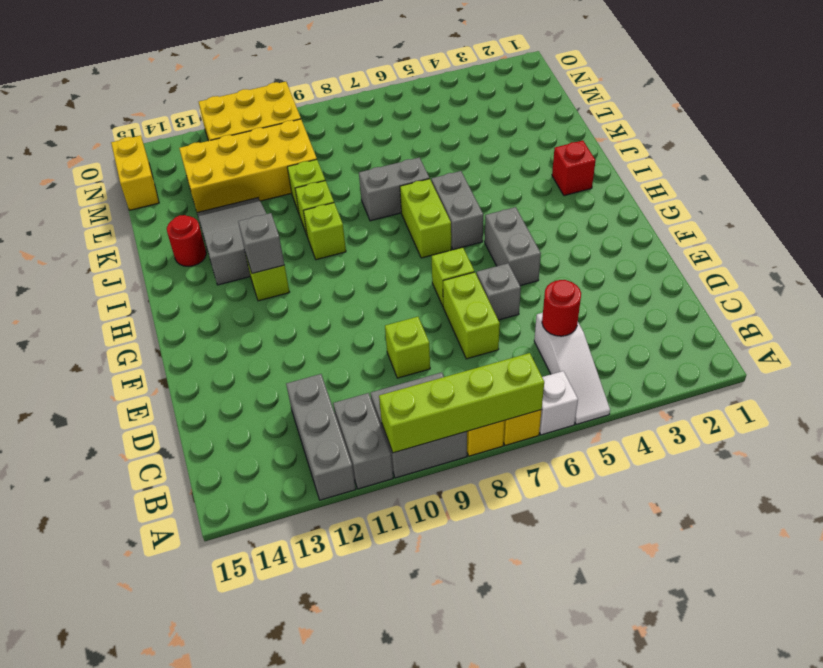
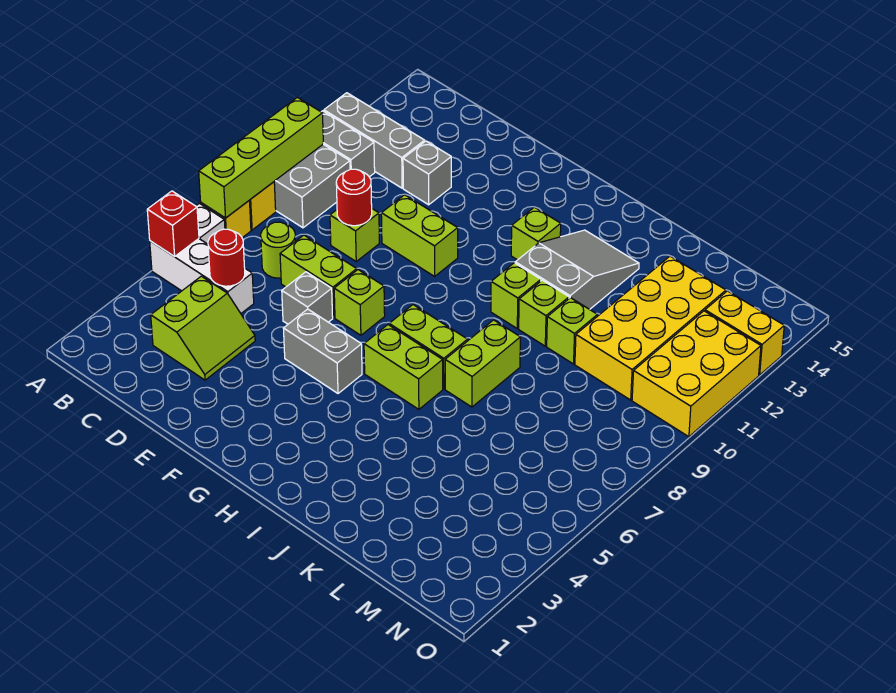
white 1x3 slope [534,313,610,424] -> white 1x3 brick [150,239,254,313]
none -> lime 2x2 slope [151,276,255,380]
none -> lime 1x1 round brick [261,222,296,278]
none -> lime 1x2 brick [381,195,458,276]
grey 1x2 brick [431,171,483,250] -> lime 1x2 brick [364,325,443,409]
grey 1x1 brick [238,213,284,273] -> grey 1x1 brick moved to [403,141,451,205]
red 1x1 brick [552,141,596,196] -> red 1x1 brick moved to [147,191,199,257]
grey 2x3 slope [197,198,266,285] -> grey 2x3 slope turned to [515,230,639,309]
grey 1x2 brick [359,158,429,221] -> lime 1x2 brick [445,320,520,407]
red 1x1 round brick [167,215,206,266] -> red 1x1 round brick moved to [336,169,372,226]
yellow 1x2 brick [111,136,159,210] -> yellow 1x2 brick moved to [705,291,784,375]

